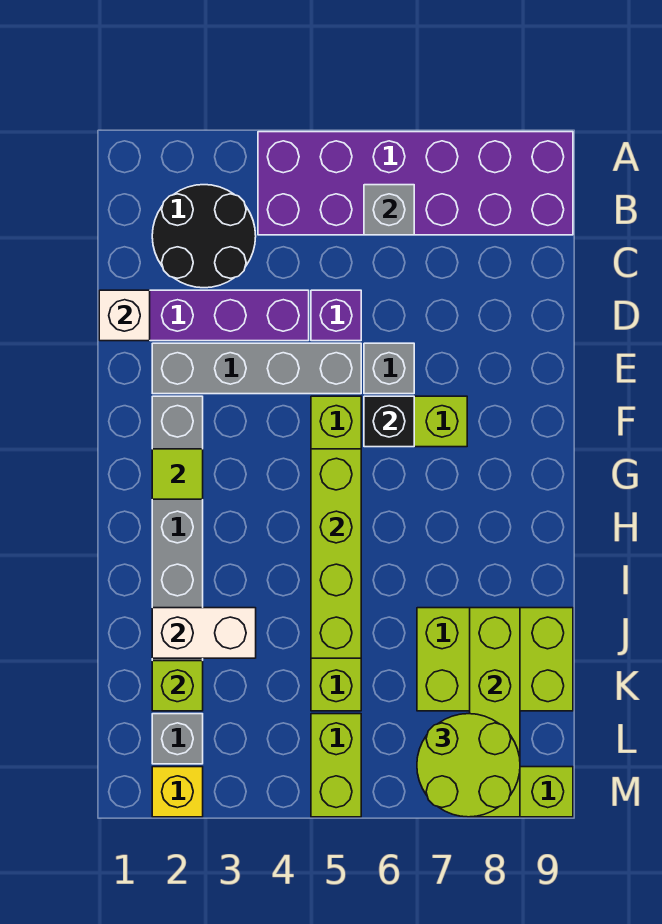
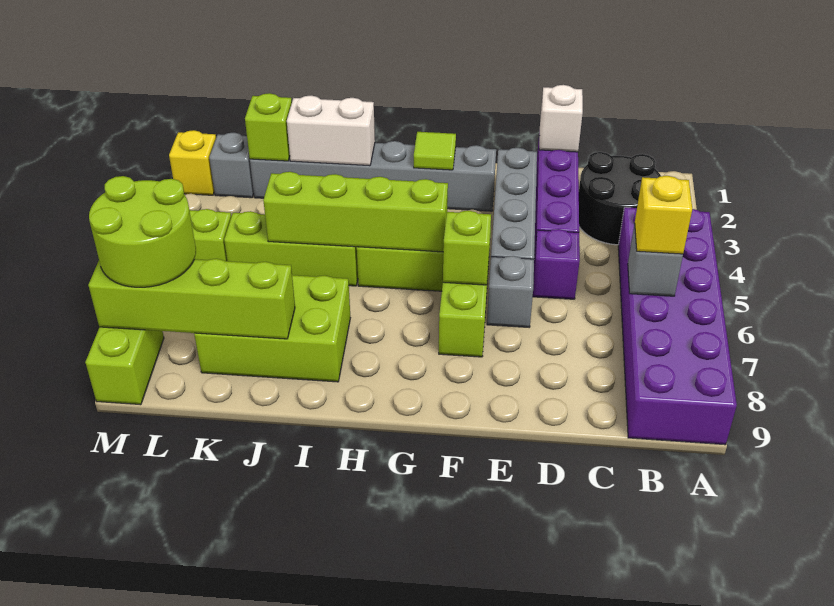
none -> yellow 1x1 brick [635,176,692,254]
black 1x1 brick [364,396,414,447] -> lime 1x1 brick [443,211,491,285]
white 1x2 brick [152,608,256,658] -> white 1x2 brick turned to [287,96,375,166]
lime 2x3 brick [417,608,573,711] -> lime 2x3 brick turned to [194,275,350,382]

